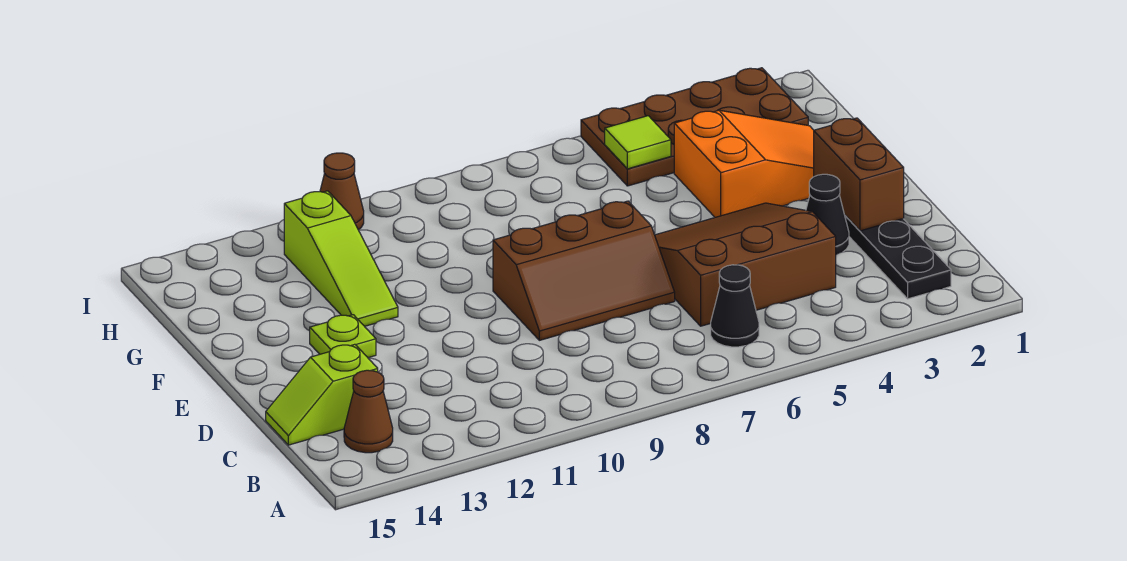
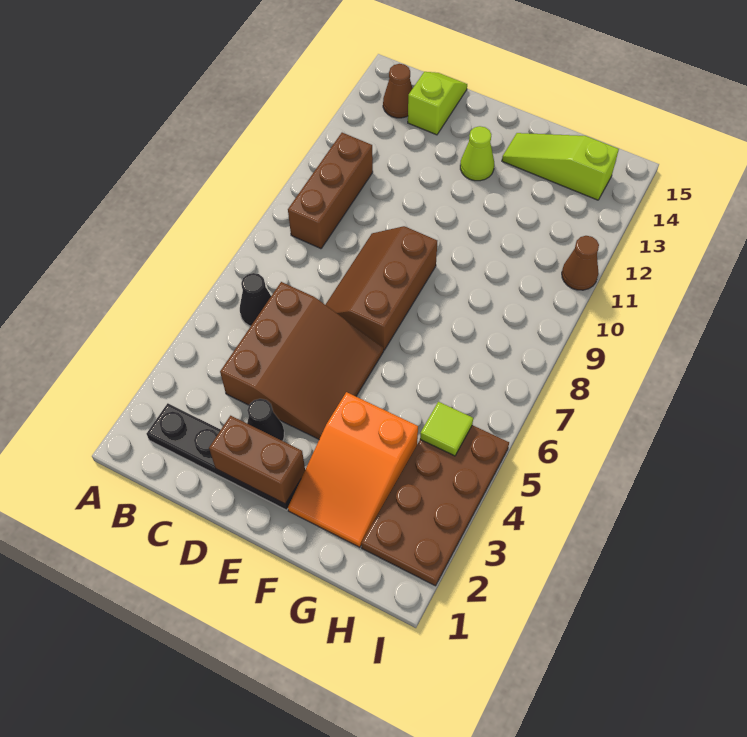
none -> brown 1x3 brick [288,133,373,249]
lime 1x1 plate [310,315,376,358] -> lime 1x1 cone [460,126,494,181]
lime 1x3 slope [284,191,398,326] -> lime 1x3 slope moved to [502,133,619,200]

